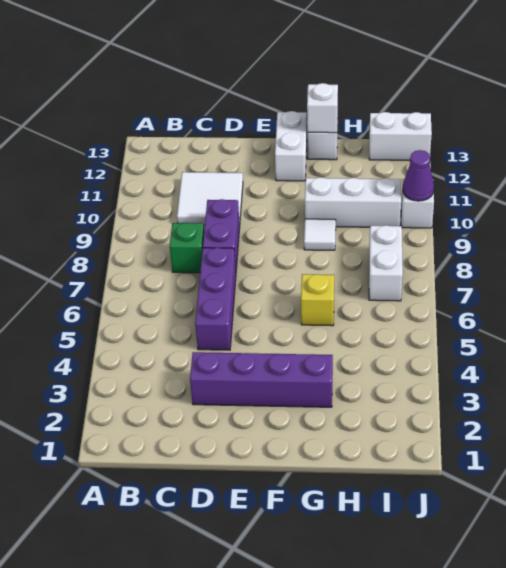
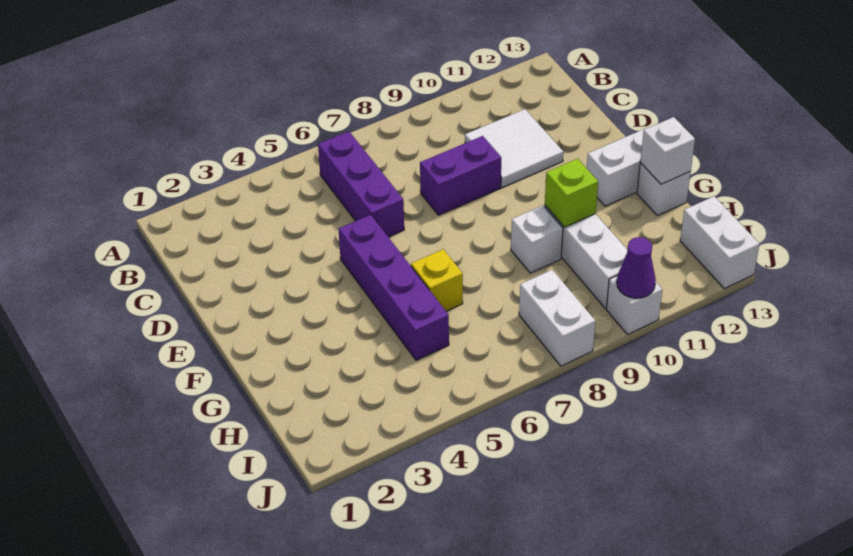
green 1x1 brick [170,223,204,273] -> none
purple 1x4 brick [190,352,333,407] -> purple 1x4 brick moved to [338,215,449,360]
purple 1x3 brick [195,248,236,350] -> purple 1x3 brick turned to [318,131,404,237]
white 1x1 tile [304,219,336,250] -> white 1x1 brick [511,206,563,273]
none -> lime 1x1 brick [545,159,598,227]
white 1x2 brick [369,225,403,301] -> white 1x2 brick turned to [519,270,595,366]

